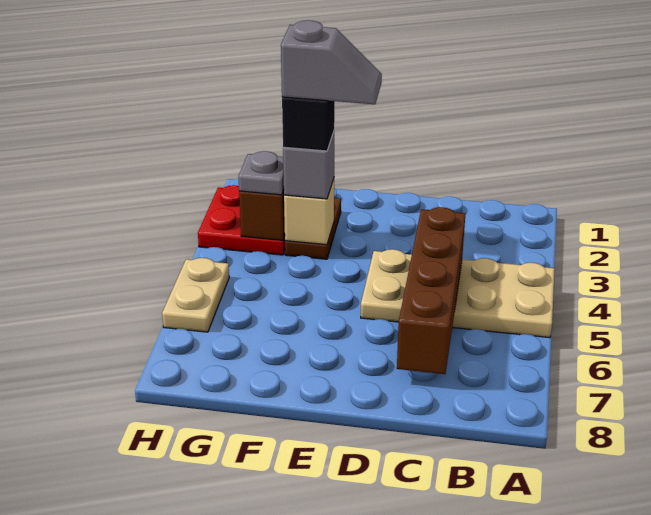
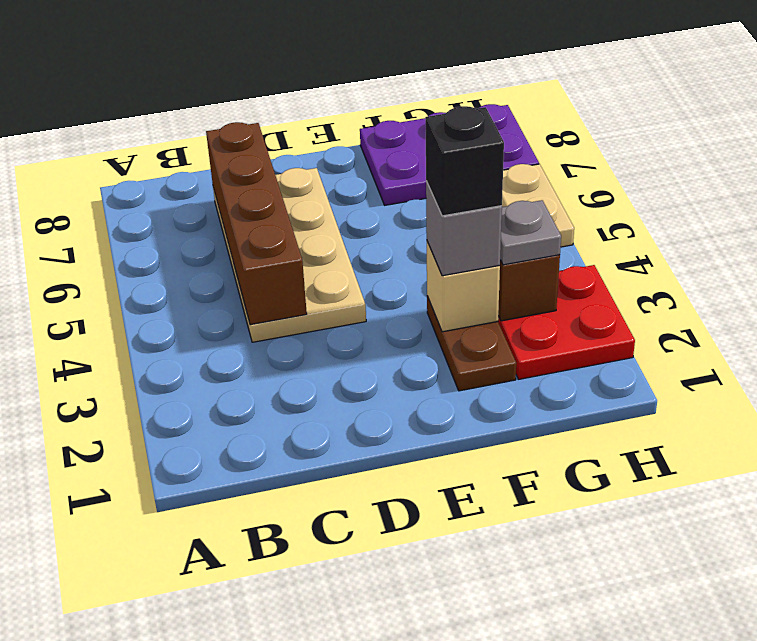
tan 2x4 plate [361,249,555,338] -> tan 2x4 plate turned to [213,168,366,342]
grey 1x2 slope [281,20,382,104] -> none
none -> purple 2x3 plate [360,104,539,205]

